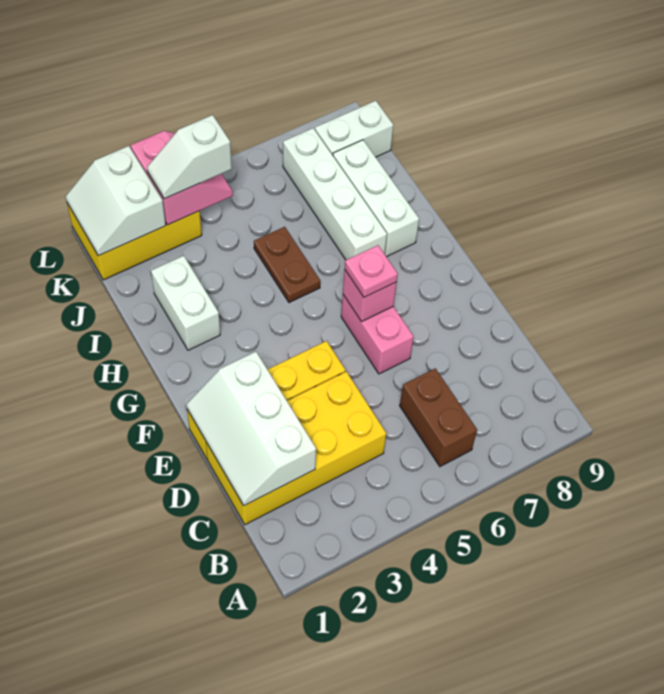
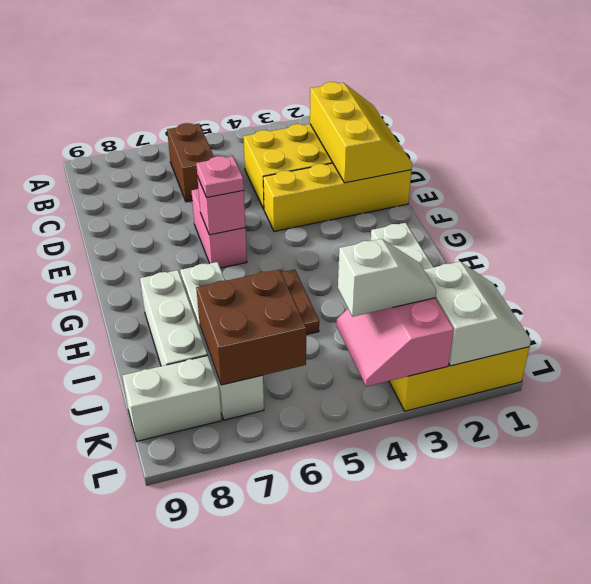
white 2x3 slope [186,352,316,506] -> yellow 2x3 slope [310,82,412,183]
none -> brown 2x2 brick [196,269,306,385]

